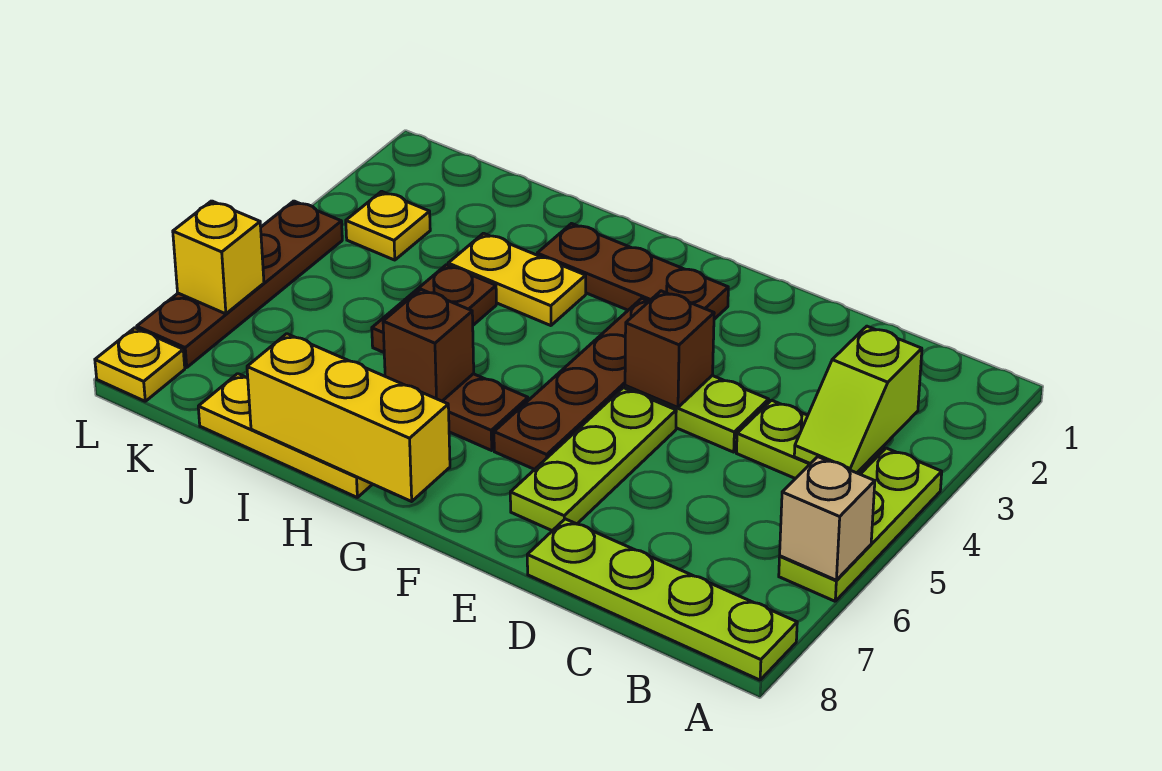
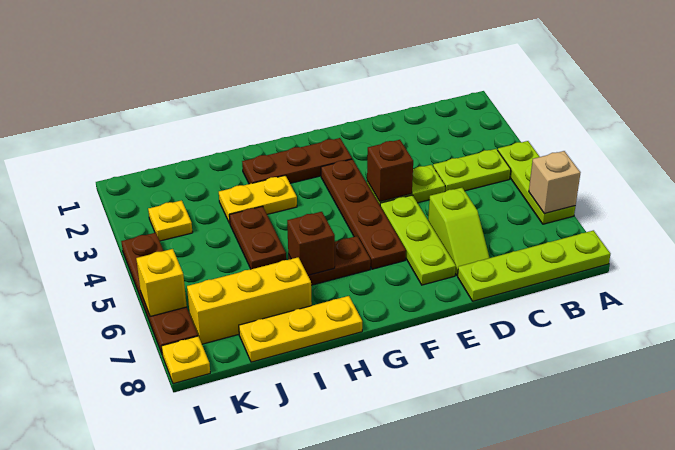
lime 1x2 slope [794,326,922,473] -> lime 1x2 slope moved to [428,188,489,276]
yellow 1x3 brick [247,334,450,501] -> yellow 1x3 brick moved to [187,257,312,344]

